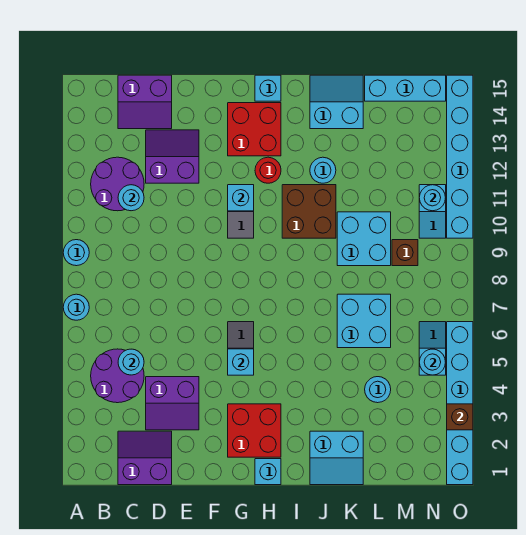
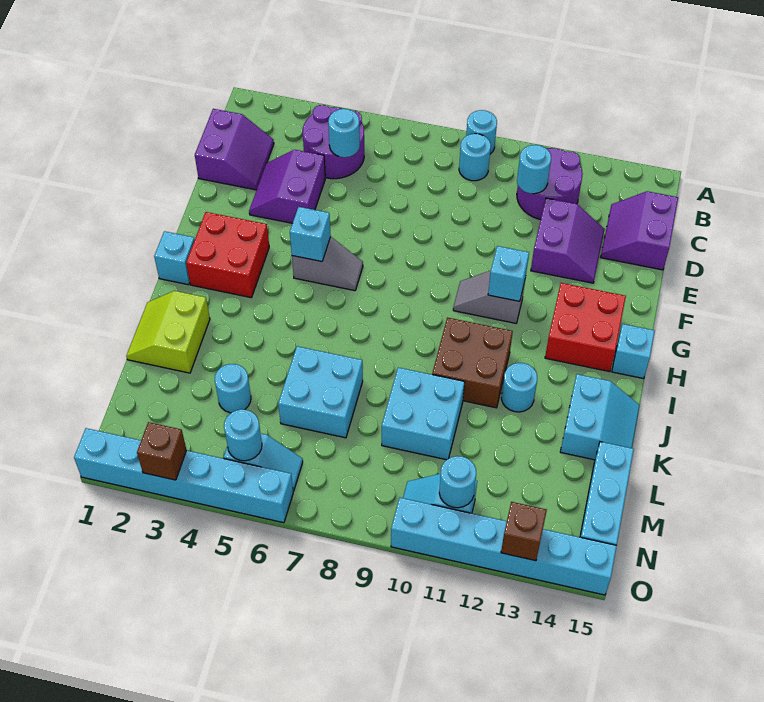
cyan 1x1 round brick [63,294,89,320] -> cyan 1x1 round brick moved to [459,134,491,181]
red 1x1 round brick [255,157,281,183] -> none
cyan 2x2 slope [310,431,363,485] -> lime 2x2 slope [126,291,210,373]
brown 1x1 brick [392,240,418,266] -> brown 1x1 brick moved to [501,502,547,561]

